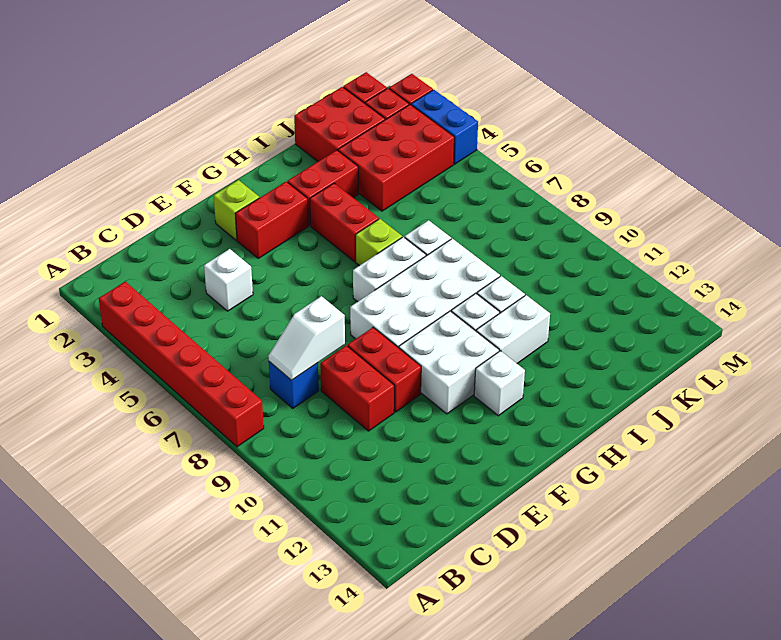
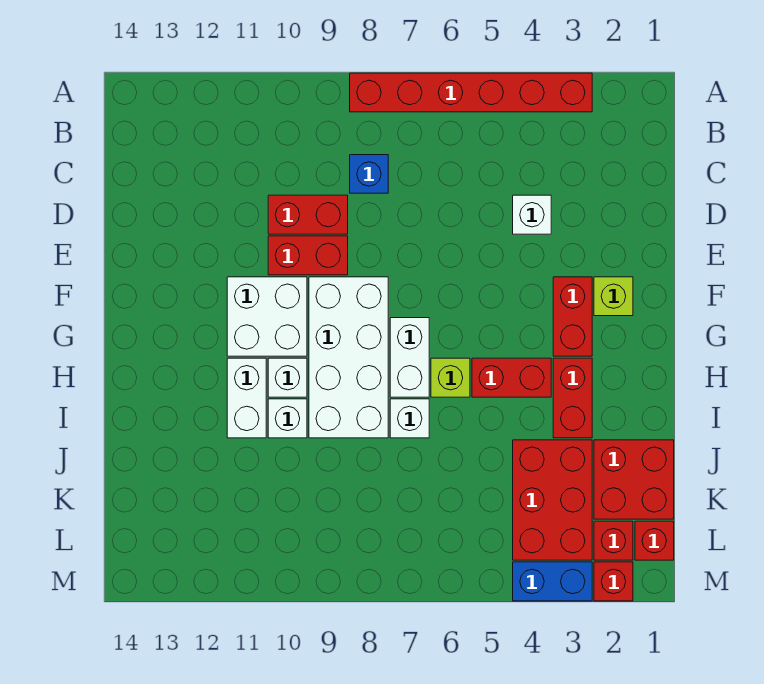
white 1x2 slope [268,296,345,380] -> none
white 1x1 brick [474,351,525,416] -> none

